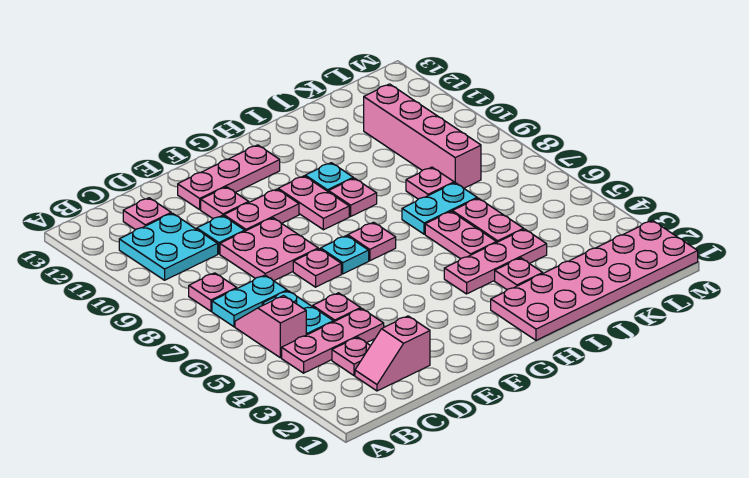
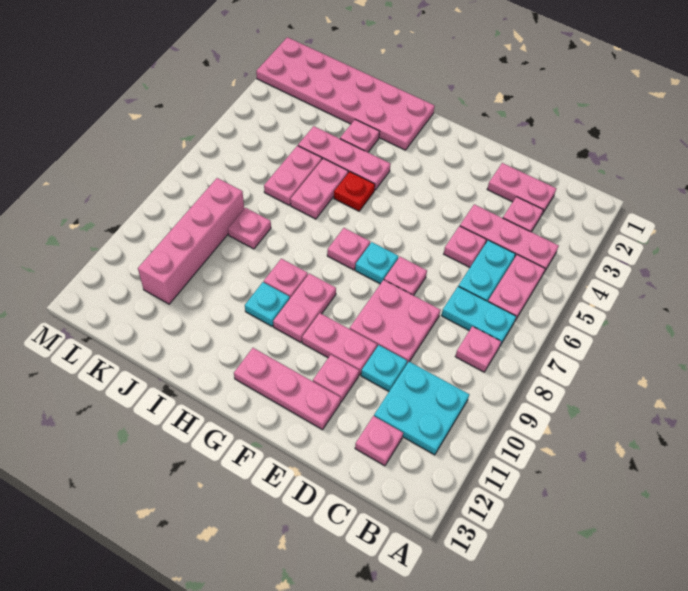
pink 1x2 slope [235,296,306,358] -> pink 1x2 plate [488,255,545,320]
pink 1x2 slope [355,316,430,391] -> pink 1x2 plate [487,163,556,214]
none -> red 1x1 plate [334,172,375,211]
cyan 1x2 plate [402,183,477,234] -> none

